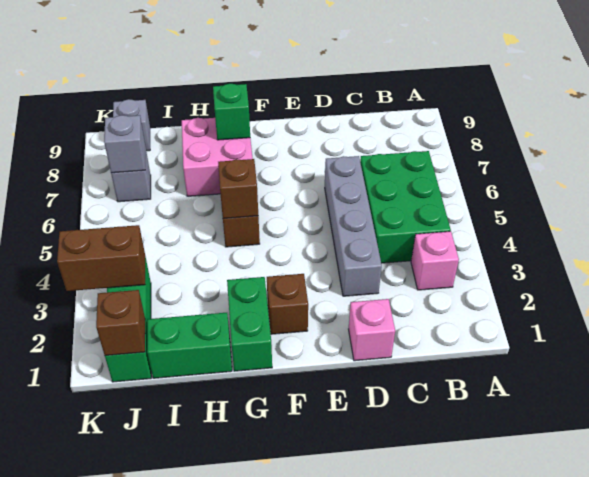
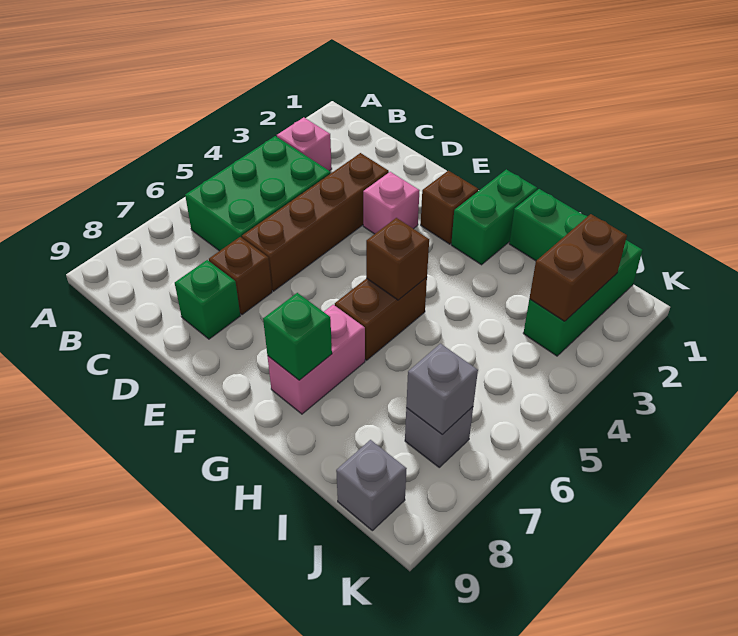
pink 1x1 brick [349,299,395,361] -> pink 1x1 brick moved to [363,172,420,234]
grey 1x4 brick [325,156,382,296] -> brown 1x4 brick [242,153,389,291]
none -> green 1x1 brick [175,260,240,339]
pink 2x2 brick [182,118,253,196] -> pink 1x2 brick [268,305,365,414]
brown 1x1 brick [96,290,145,356] -> brown 1x1 brick moved to [209,237,272,315]
brown 1x2 brick [57,225,145,291] -> brown 1x2 brick turned to [529,214,627,321]

